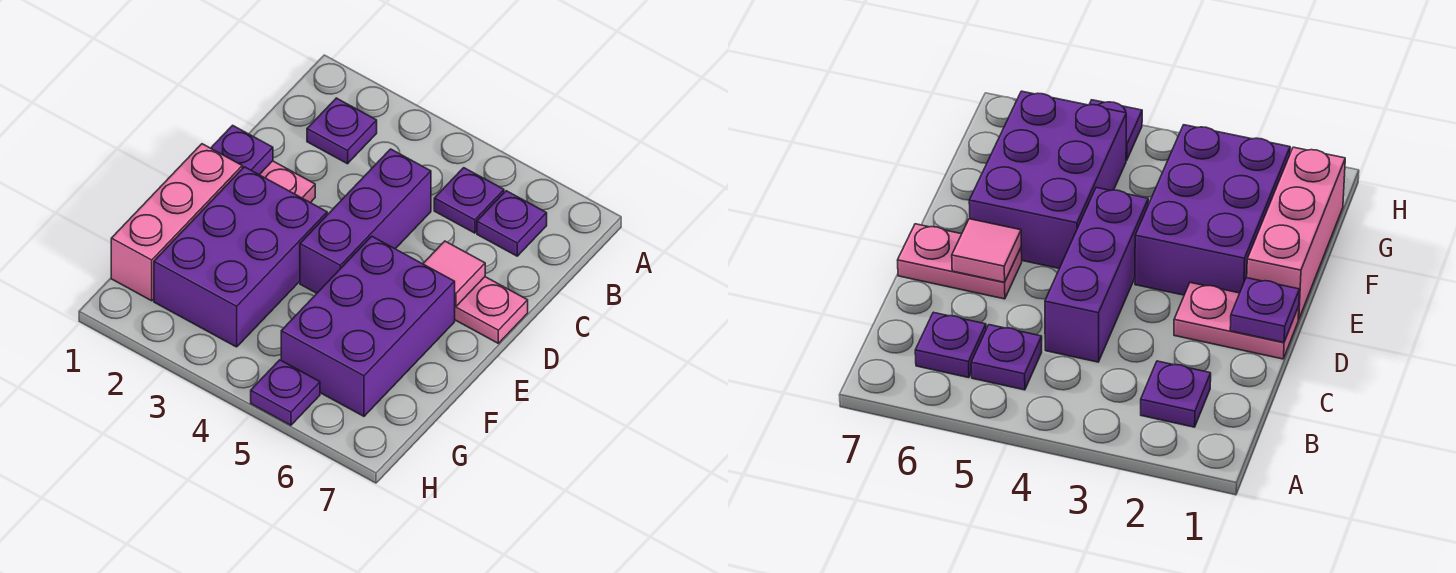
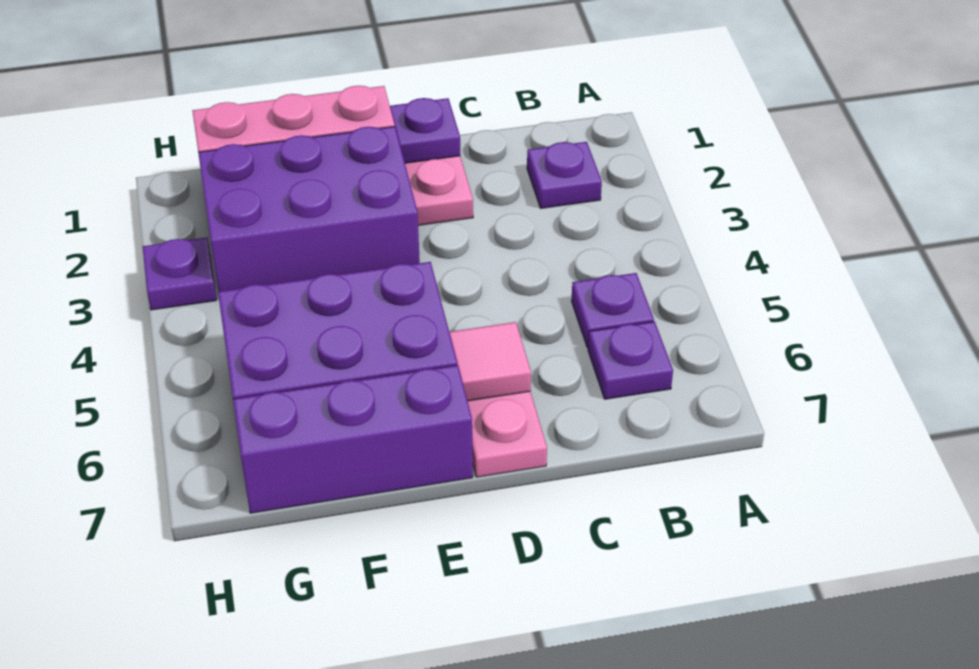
purple 1x3 brick [300,149,431,293] -> purple 1x3 brick moved to [233,365,473,513]
purple 1x1 plate [251,360,320,425] -> purple 1x1 plate moved to [142,237,216,310]

